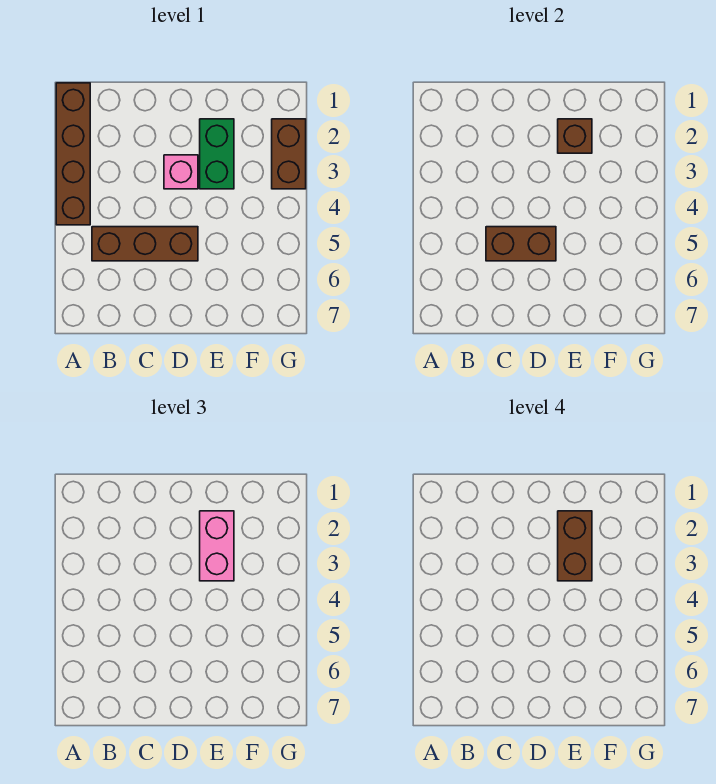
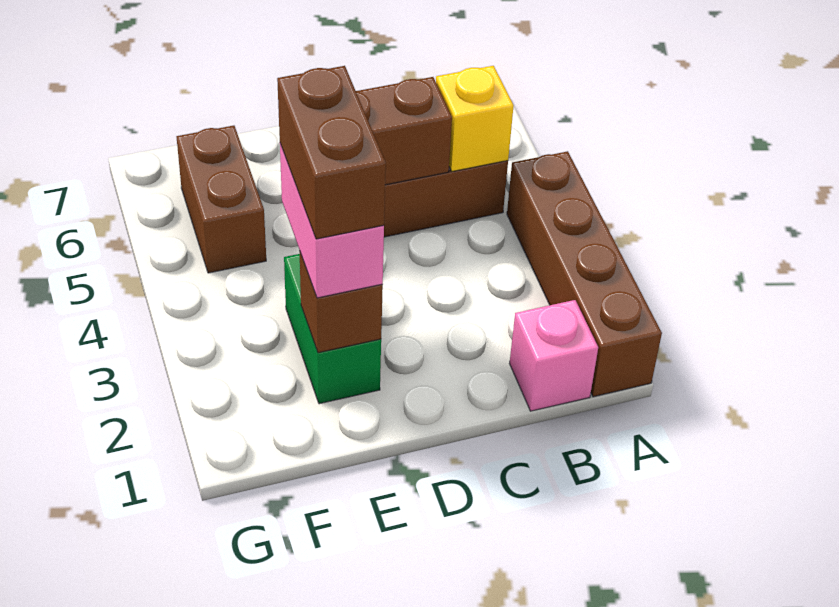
none -> yellow 1x1 brick [436,66,514,171]
pink 1x1 brick [164,155,198,189] -> pink 1x1 brick moved to [510,300,598,411]
brown 1x2 brick [272,119,306,189] -> brown 1x2 brick moved to [176,126,266,273]

